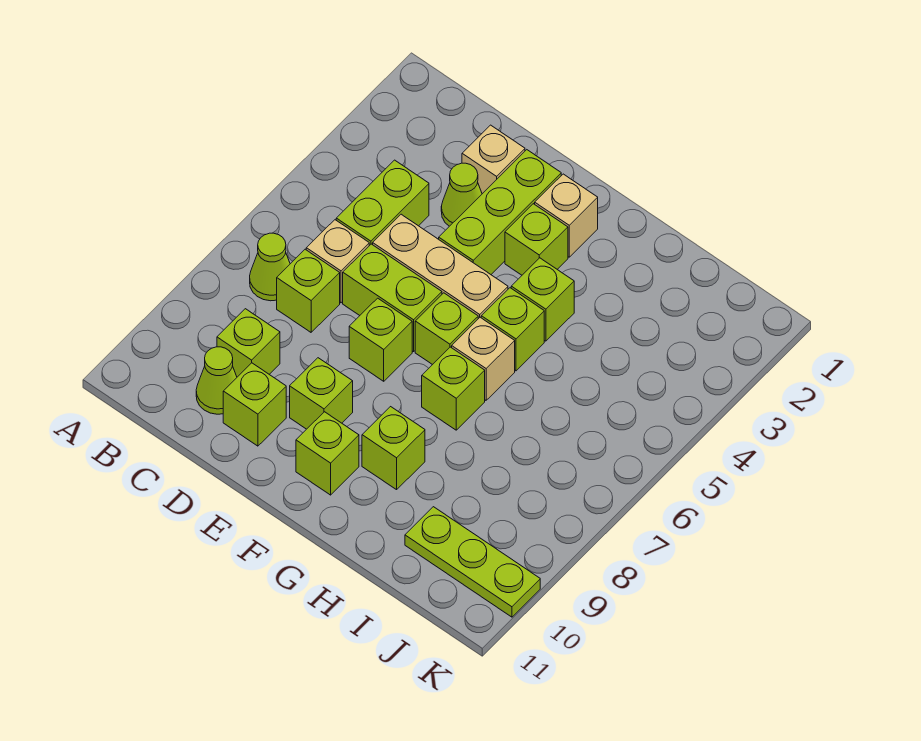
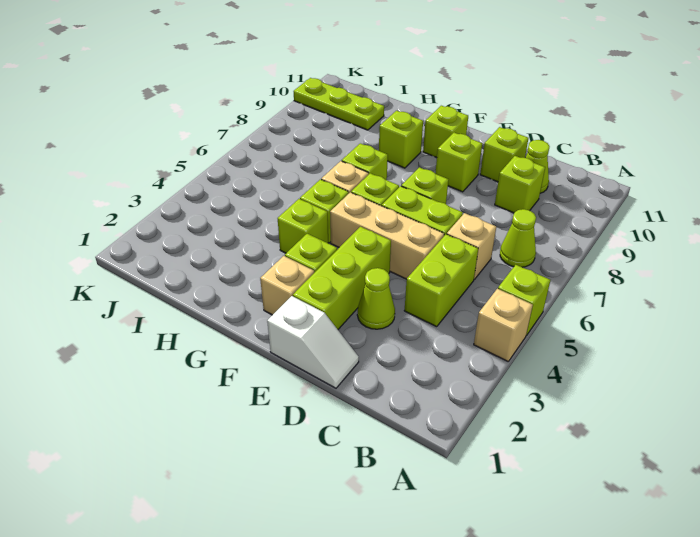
lime 1x1 brick [277,249,340,332] -> lime 1x1 brick moved to [498,265,550,336]
none -> white 1x2 slope [267,296,359,388]
tan 1x1 brick [462,125,525,194] -> tan 1x1 brick moved to [474,289,533,362]

